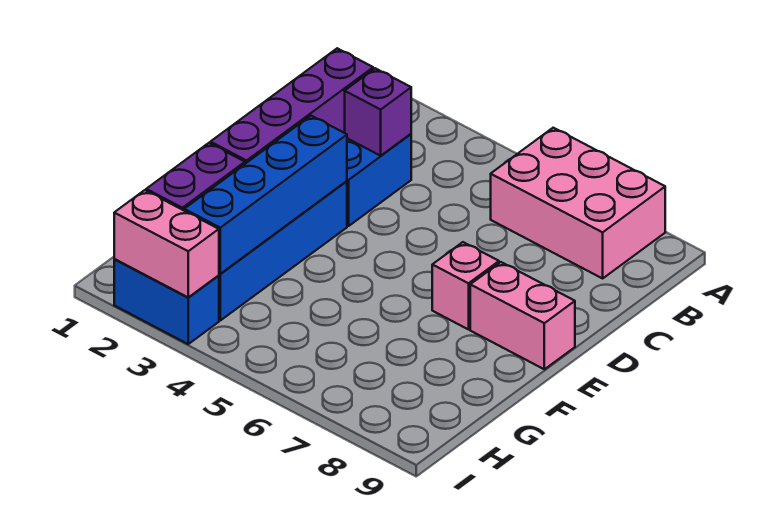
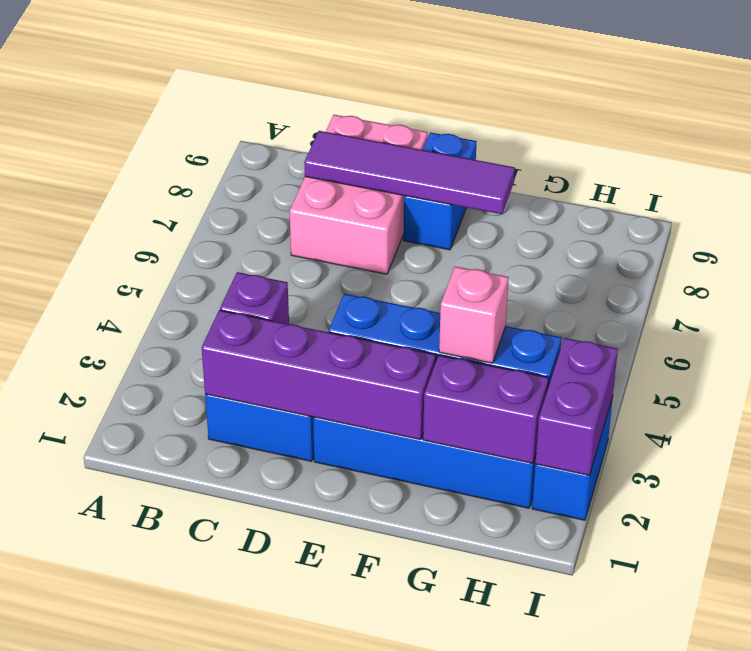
pink 2x3 brick [491,128,665,278] -> pink 2x3 brick moved to [290,115,428,274]
none -> purple 1x4 tile [304,131,515,214]
pink 1x1 brick [432,242,499,329] -> pink 1x1 brick moved to [439,266,508,363]
pink 1x2 brick [470,262,575,369] -> blue 1x2 brick [403,132,477,250]
pink 1x2 brick [114,190,219,298] -> purple 1x2 brick [535,338,618,476]

